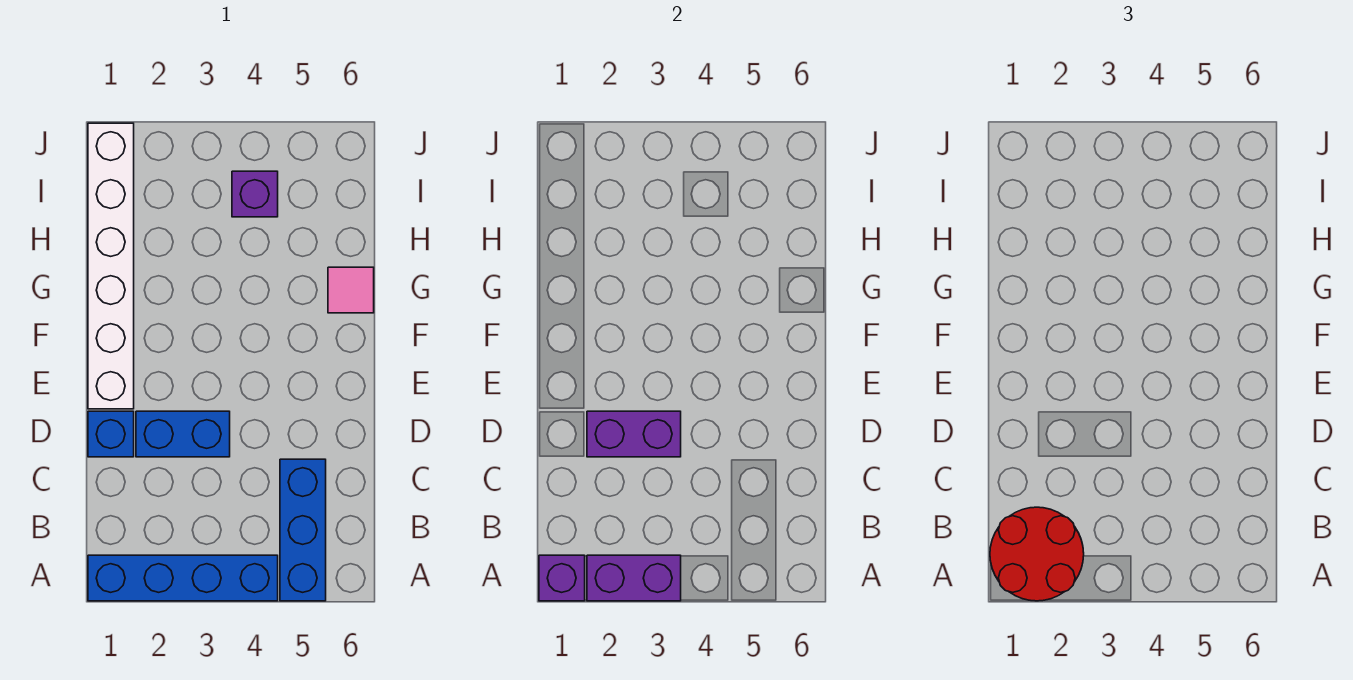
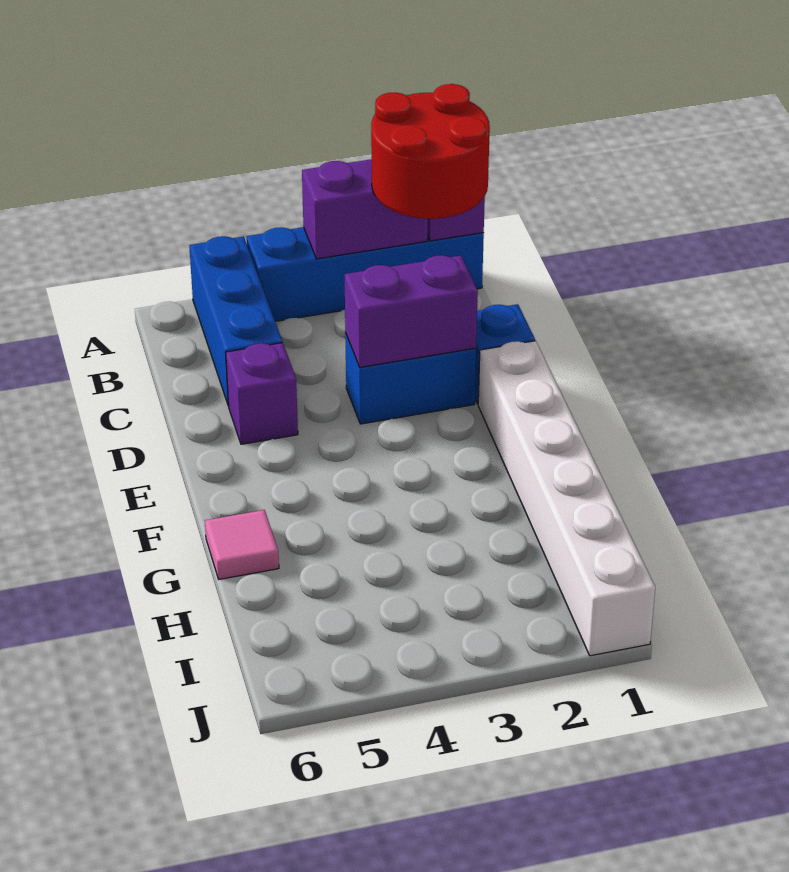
purple 1x1 brick [232,171,278,217] -> purple 1x1 brick moved to [226,343,298,444]

